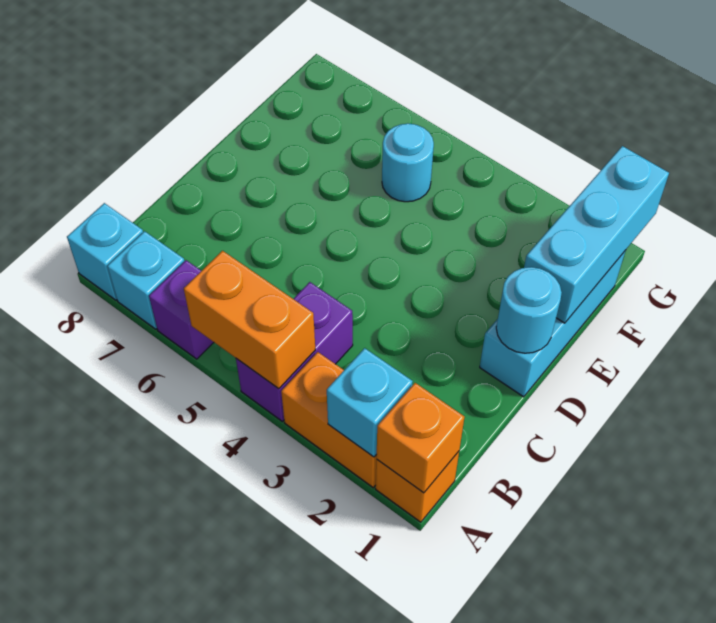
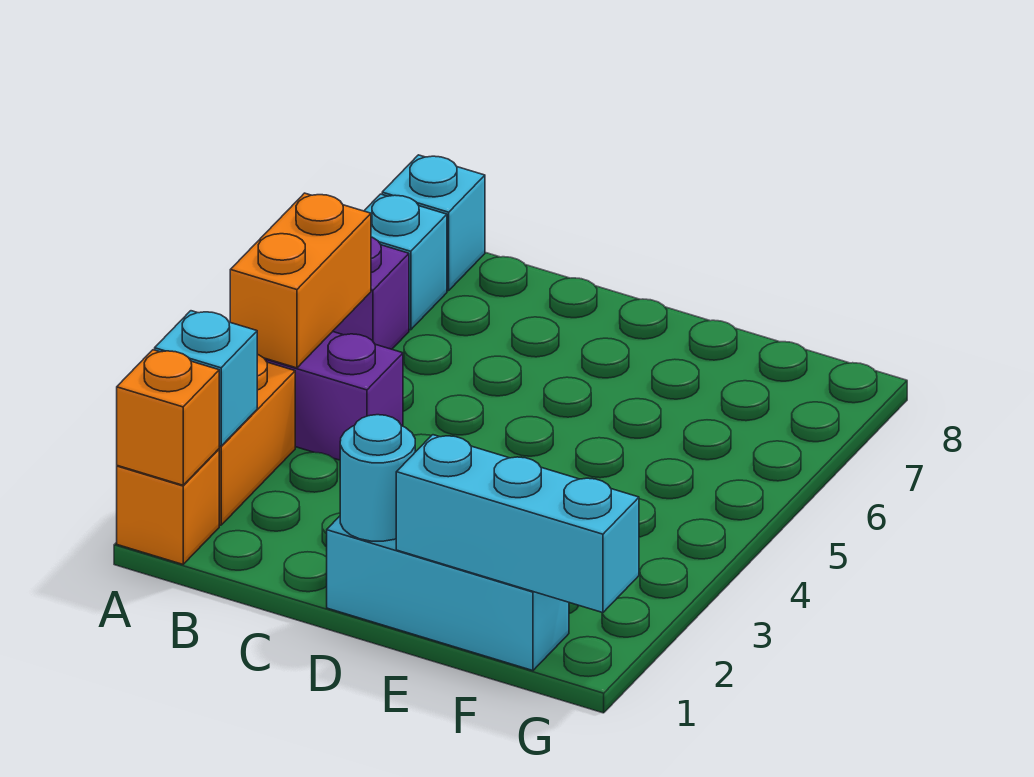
cyan 1x1 round brick [382,124,434,202] -> none

